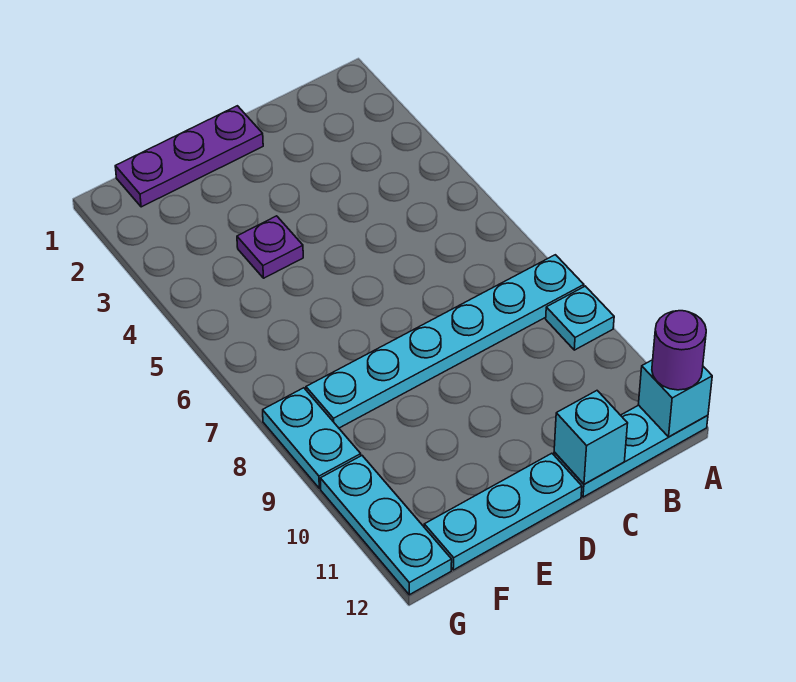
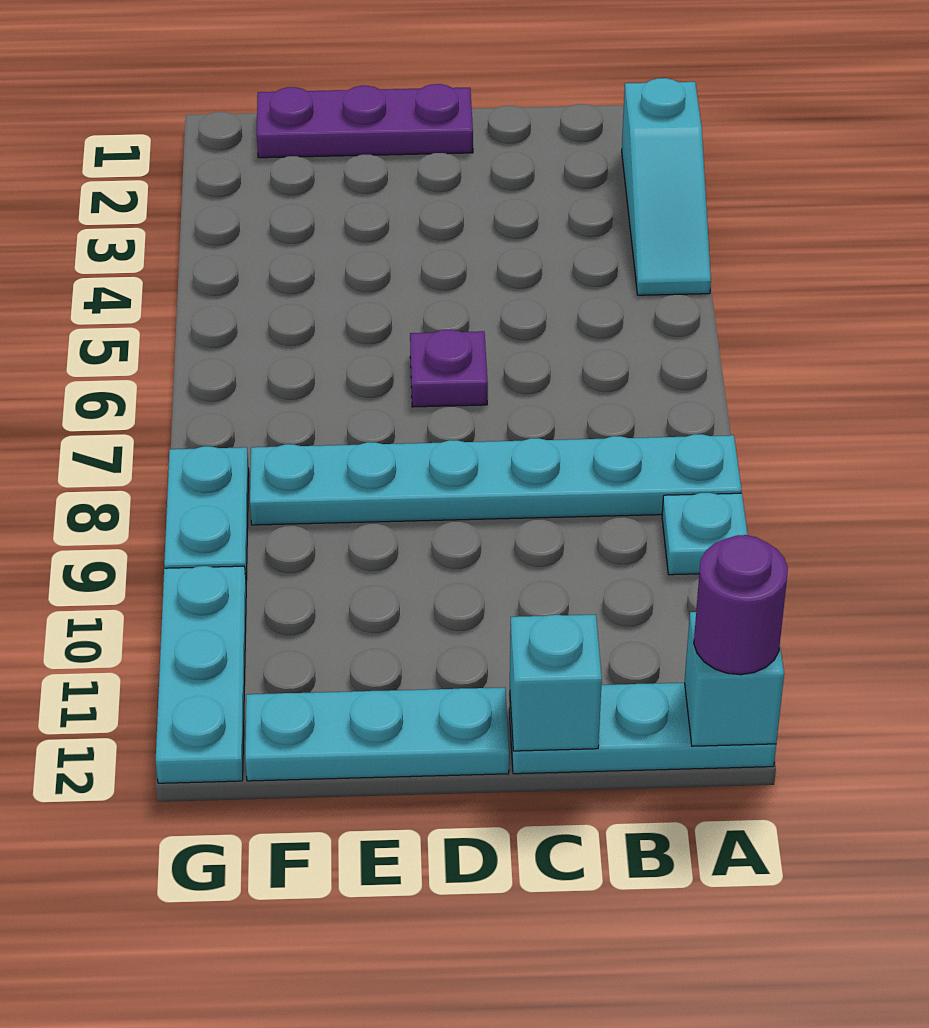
none -> cyan 1x3 slope [622,78,711,295]
purple 1x1 plate [237,216,303,278] -> purple 1x1 plate moved to [410,329,488,407]

